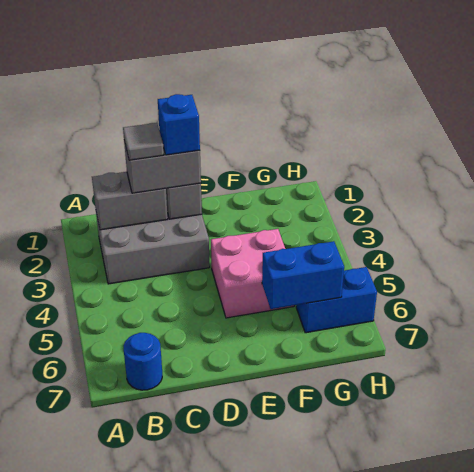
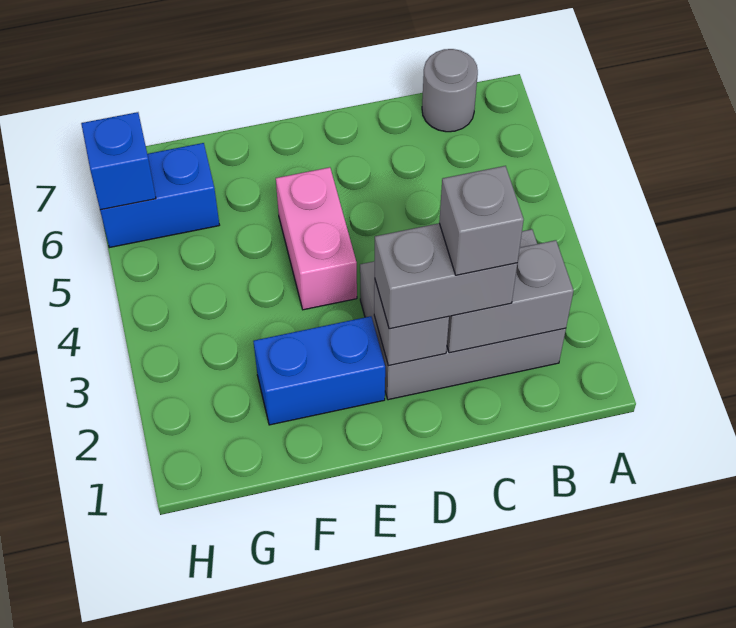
blue 1x1 round brick [124,333,162,390] -> grey 1x1 round brick [422,49,478,132]
grey 1x1 tile [123,123,164,160] -> grey 1x1 brick [439,166,524,275]
blue 1x1 brick [158,94,200,155] -> blue 1x1 brick moved to [81,112,156,210]
pink 2x2 brick [211,229,294,318] -> pink 1x2 brick [276,167,357,310]
blue 1x2 brick [262,241,344,309] -> blue 1x2 brick moved to [253,316,385,425]

